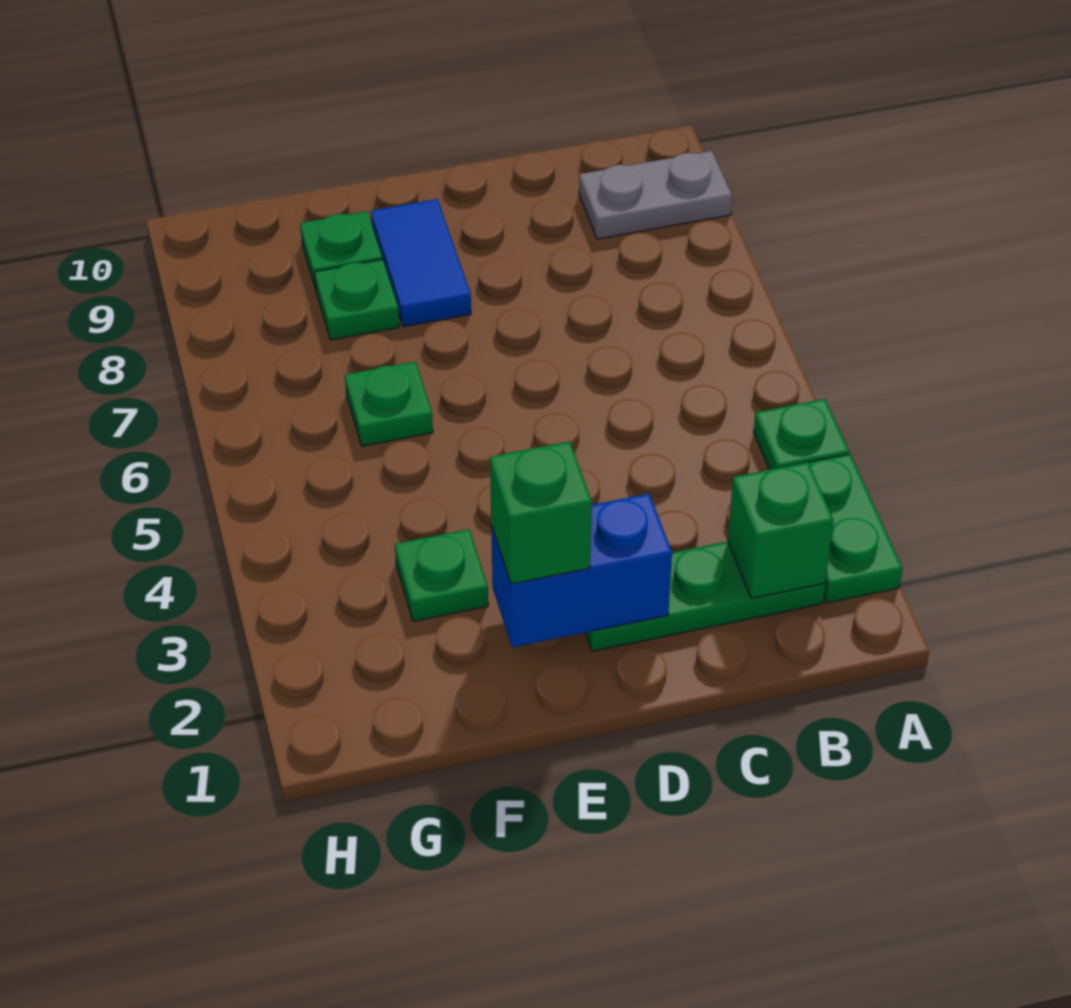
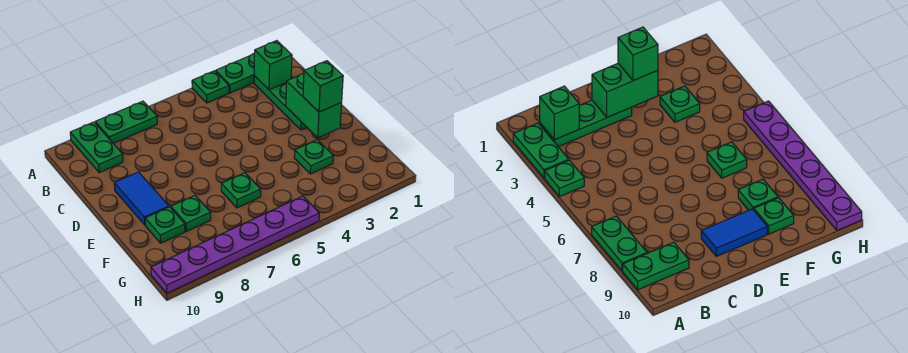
none -> green 1x2 plate [95,101,157,143]
grey 1x2 plate [579,151,732,239] -> green 1x2 plate [70,122,123,173]
blue 1x2 brick [491,494,672,647] -> green 1x2 brick [286,73,342,138]
blue 1x2 tile [371,199,471,327] -> blue 1x2 tile turned to [114,172,169,225]
none -> purple 1x6 plate [151,196,319,293]

